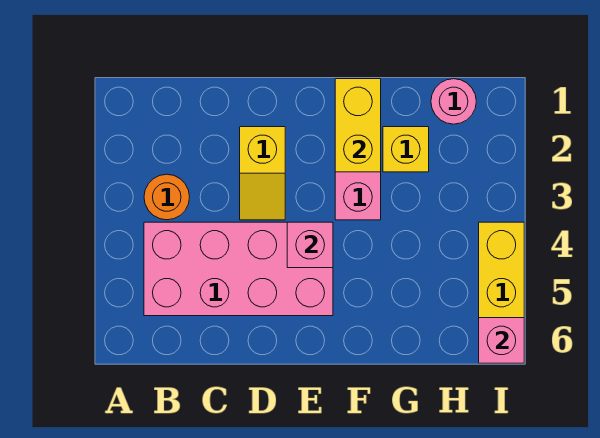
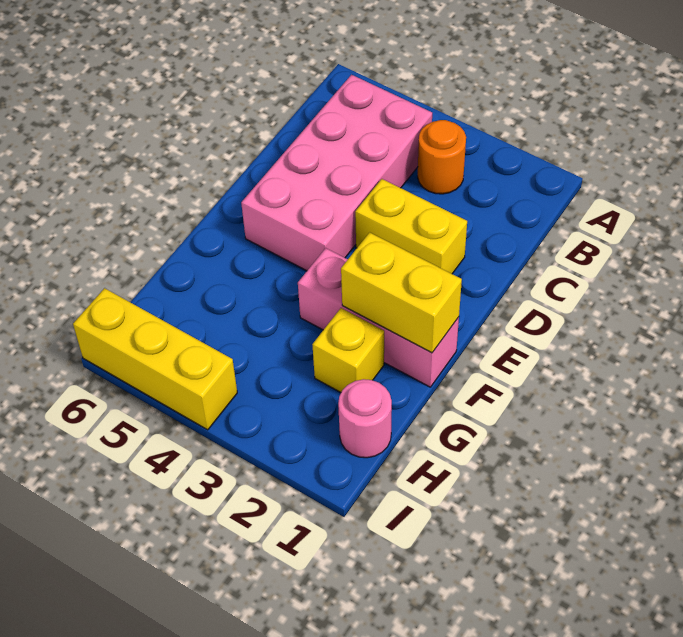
yellow 1x2 slope [240,127,285,220] -> yellow 1x2 brick [355,179,467,274]
pink 1x1 brick [287,222,333,268] -> none
pink 1x1 brick [479,318,524,363] -> none

